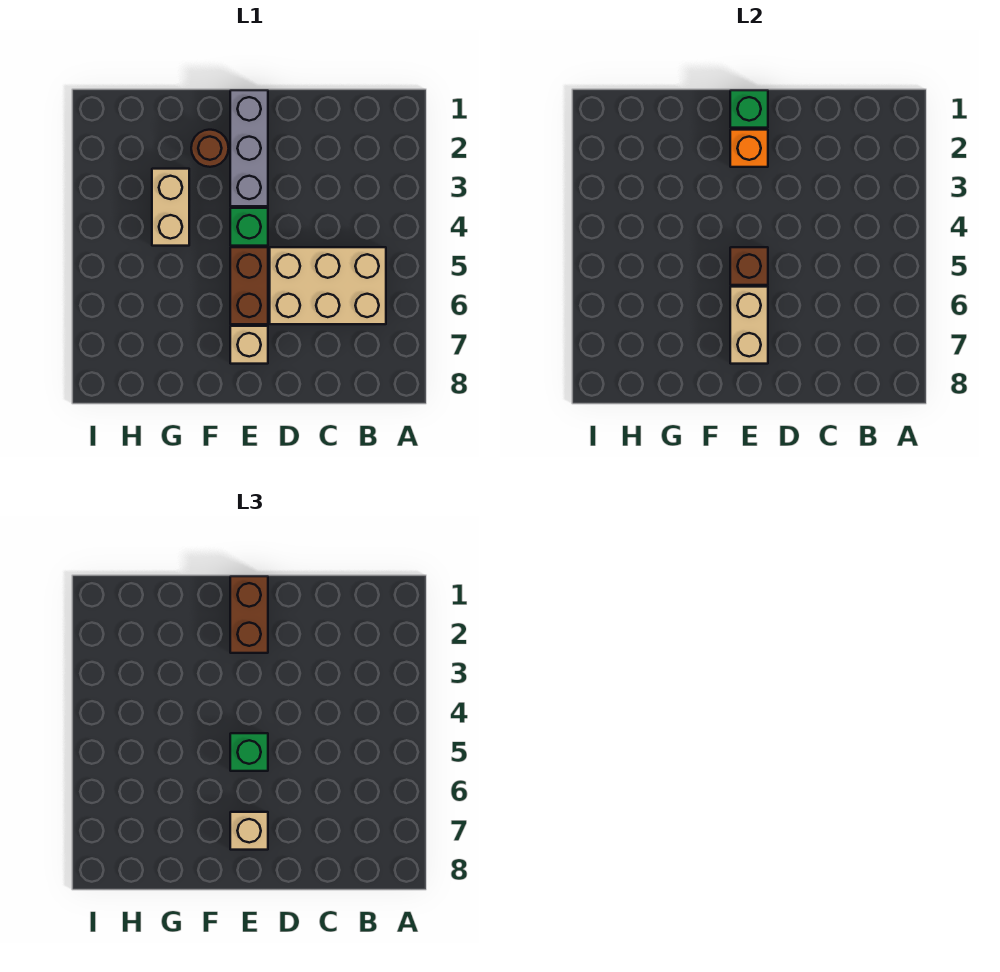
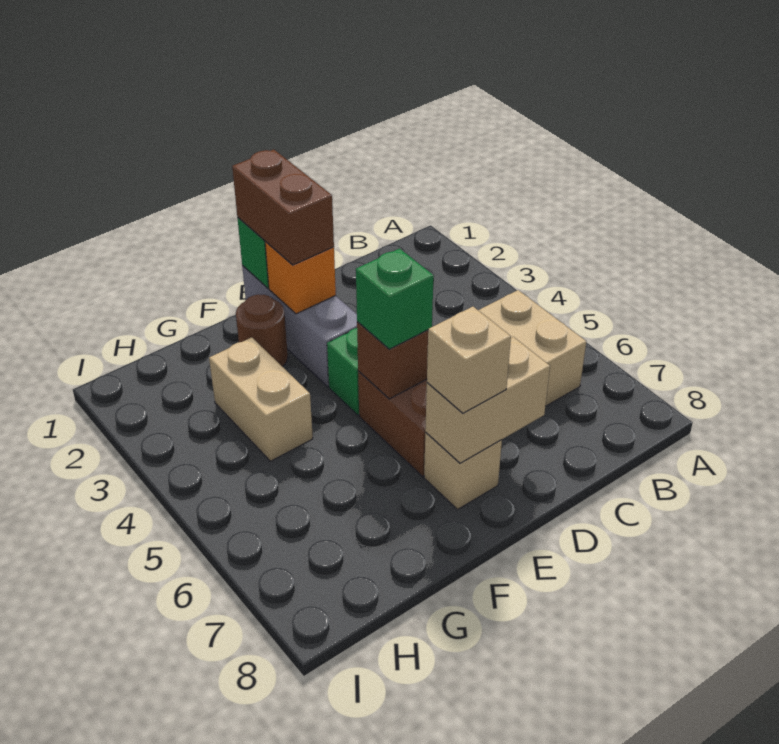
tan 1x2 brick [730,287,768,364] -> tan 1x2 brick turned to [425,337,550,463]

